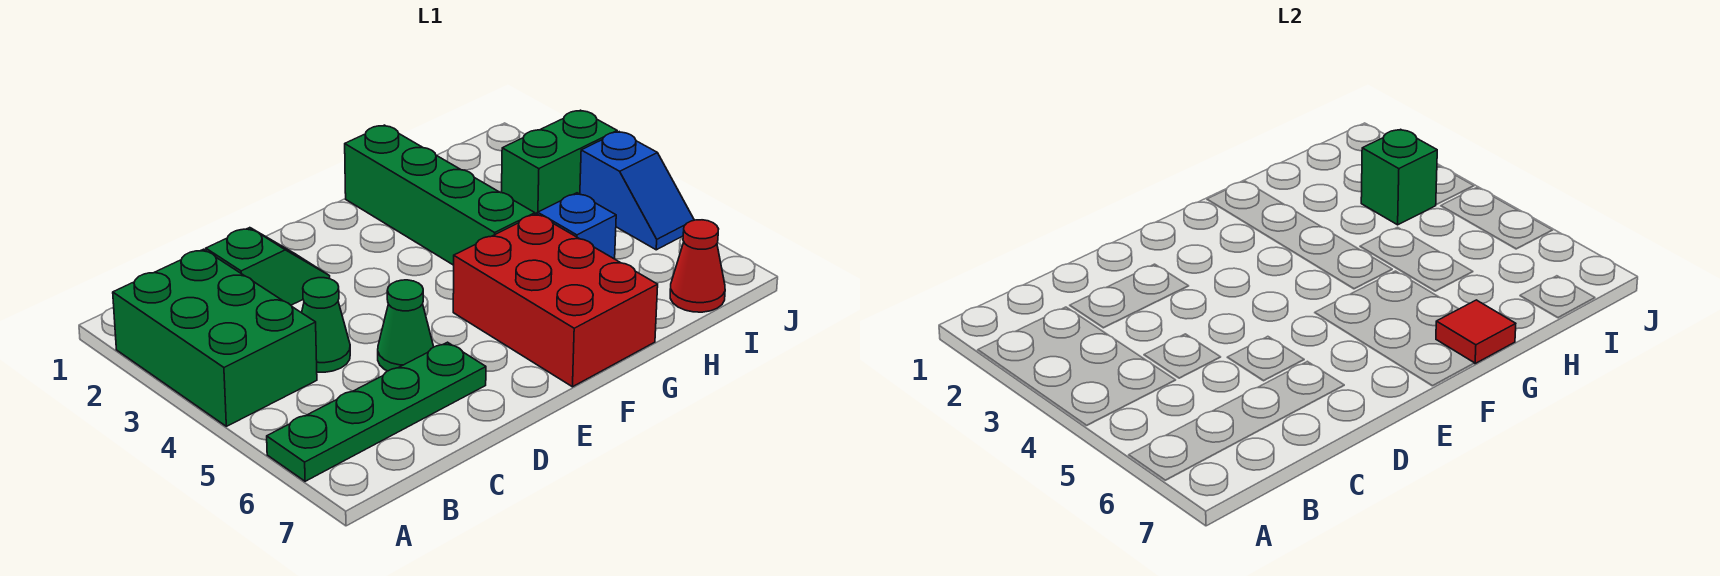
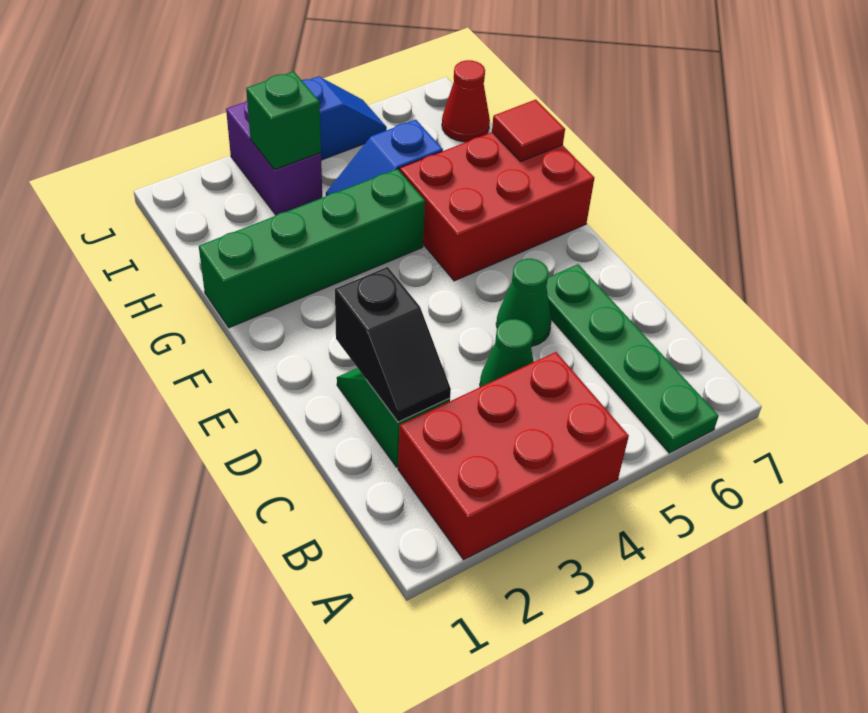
green 2x3 brick [113,249,317,426] -> red 2x3 brick [398,352,629,560]
none -> black 1x2 slope [335,267,451,422]
green 1x2 brick [502,110,617,214] -> purple 1x2 brick [226,101,322,215]

